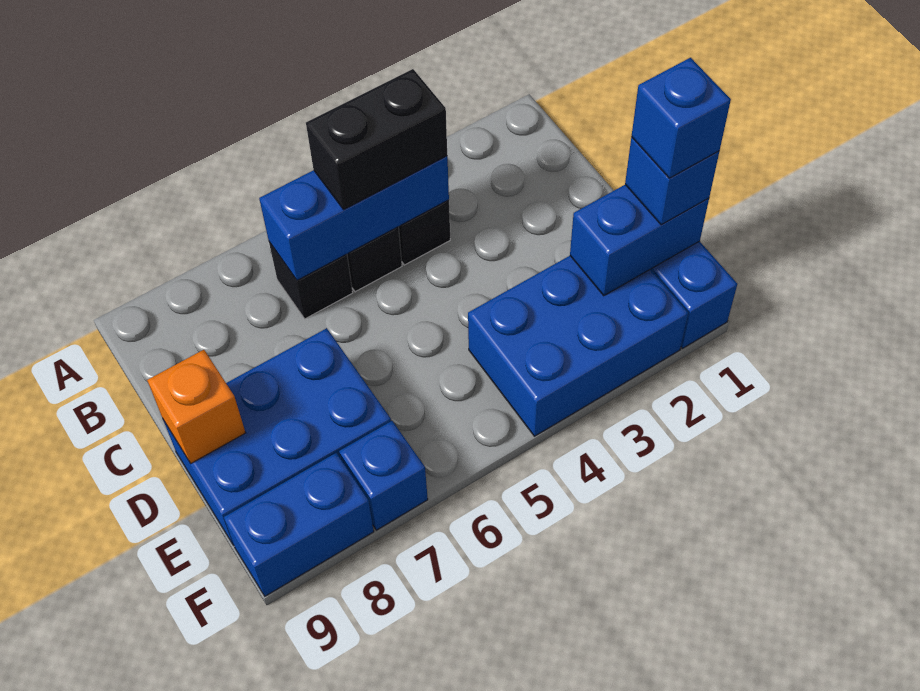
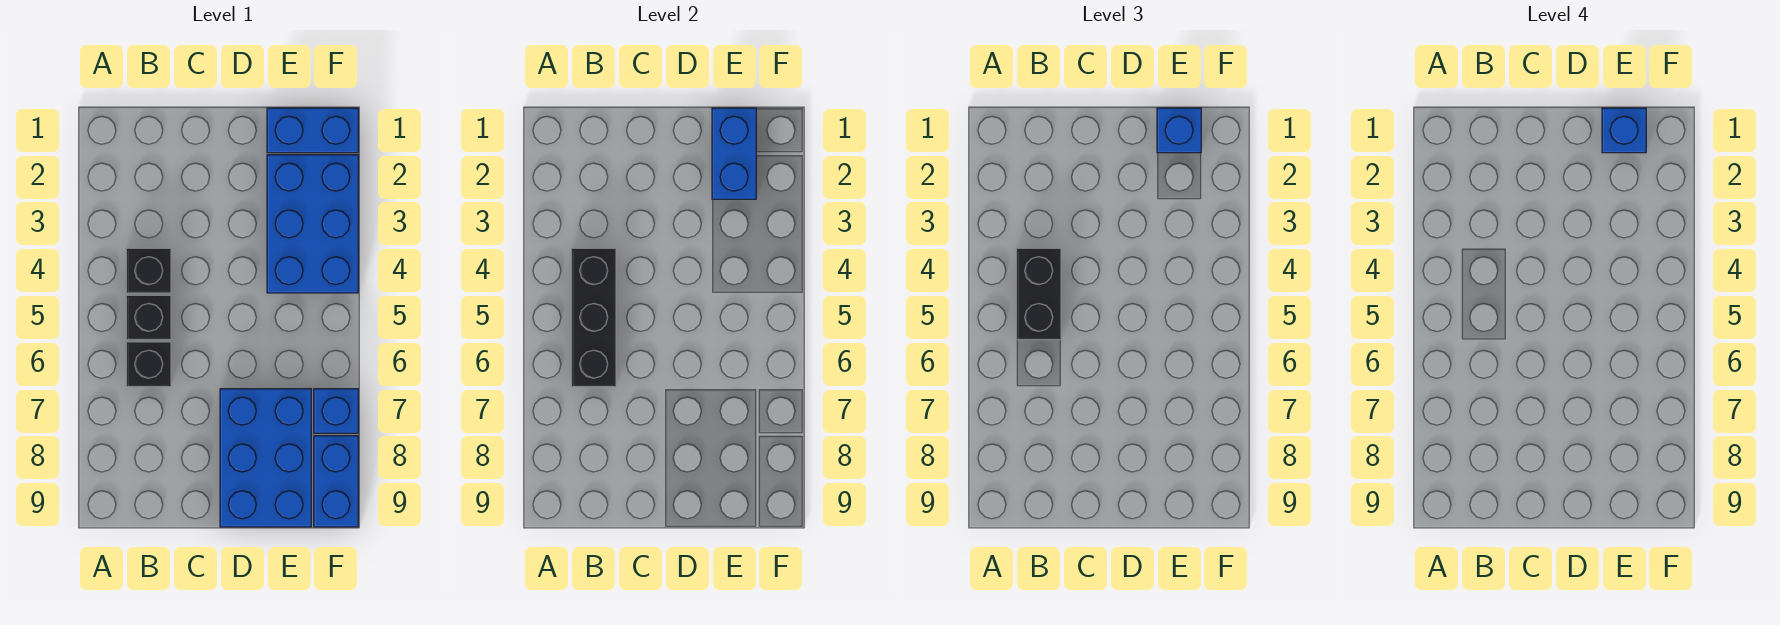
blue 1x3 brick [259,156,449,280] -> black 1x3 brick [571,248,616,387]
orange 1x1 brick [147,350,245,463] -> none

